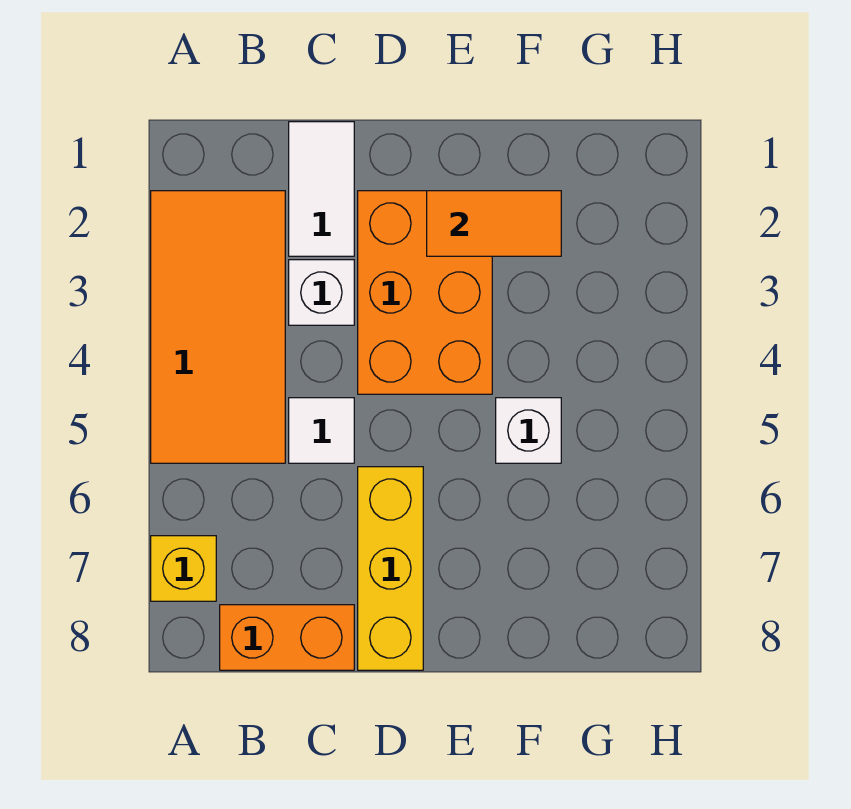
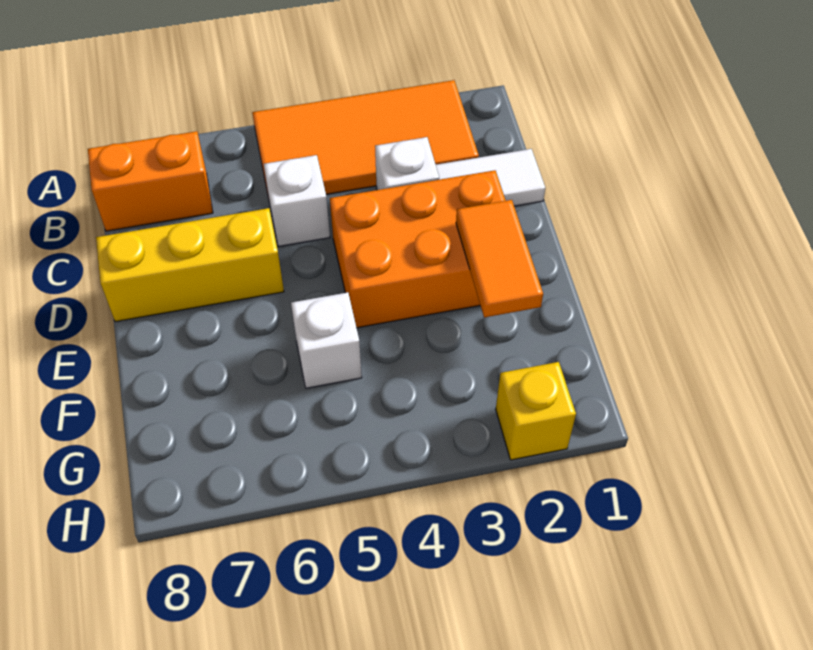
yellow 1x1 brick [151,536,216,601] -> yellow 1x1 brick moved to [496,362,576,460]
orange 1x2 brick [220,605,354,670] -> orange 1x2 brick turned to [88,131,213,231]
white 1x1 tile [289,398,354,463] -> white 1x1 brick [264,155,330,247]

